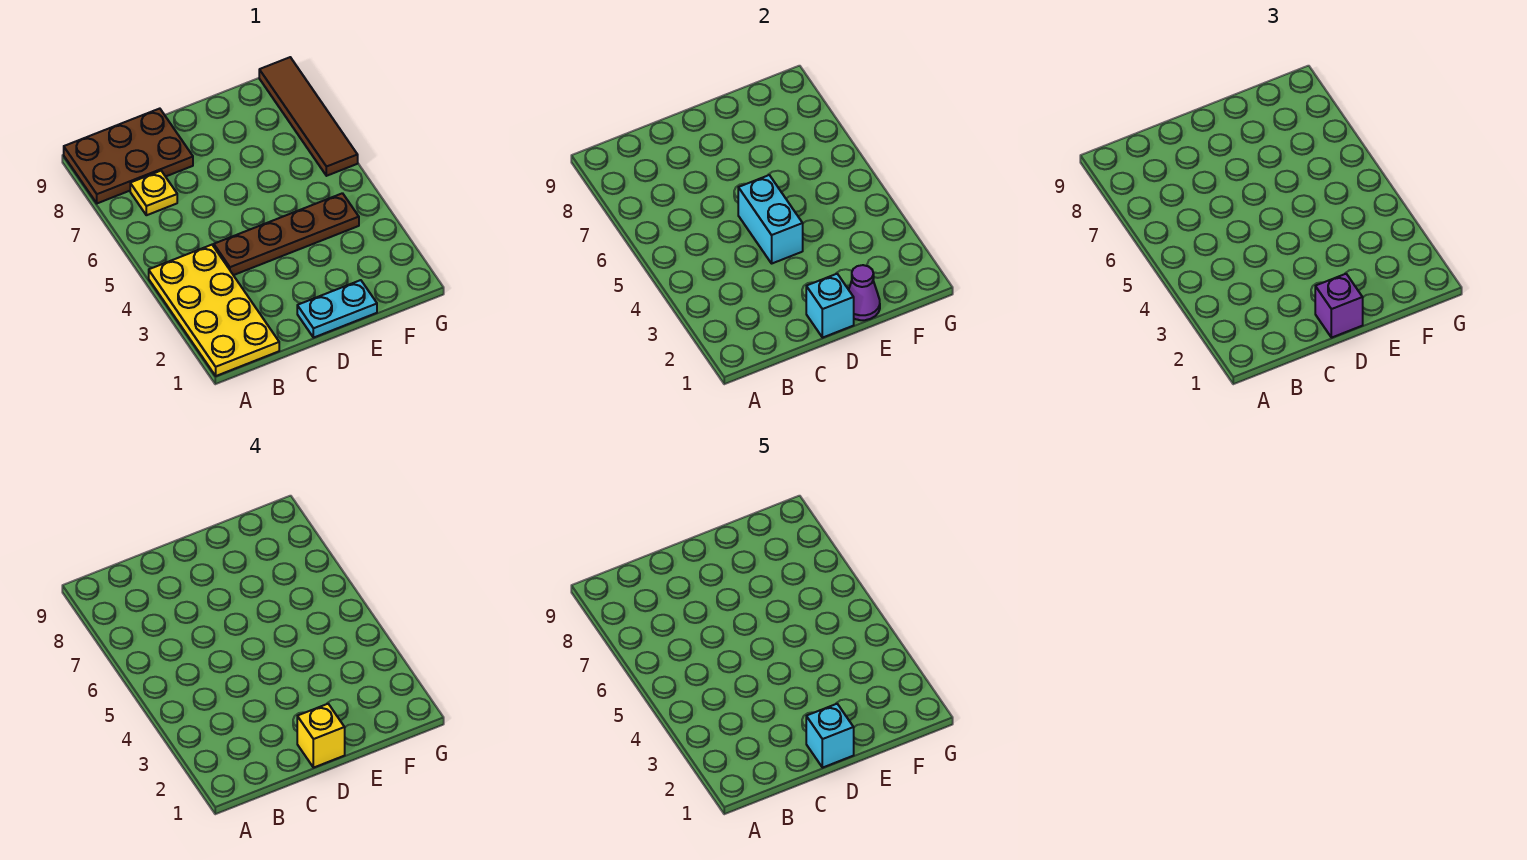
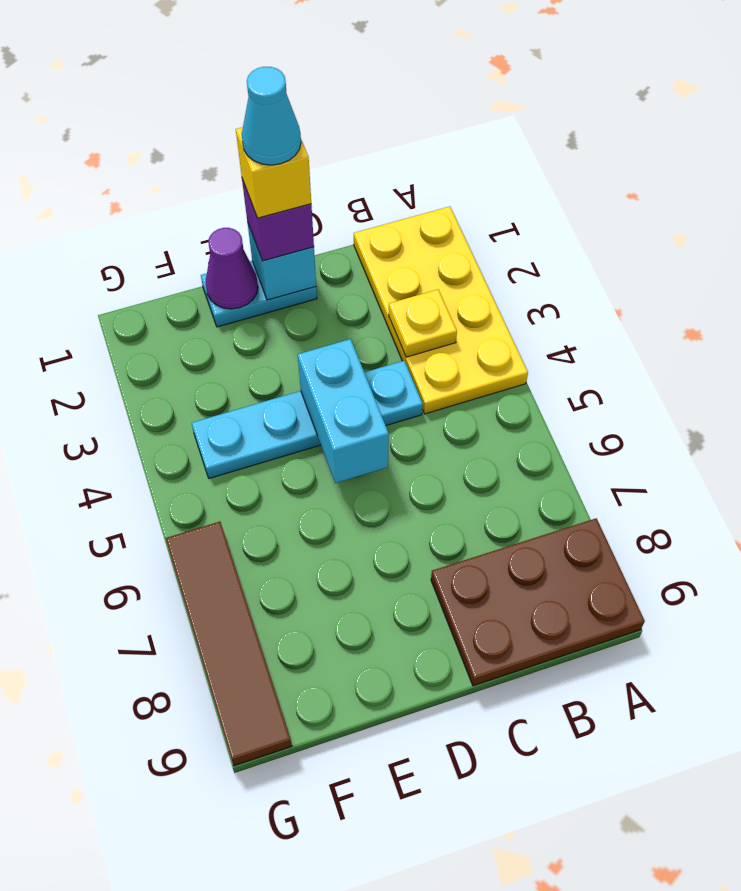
yellow 1x1 plate [130,171,177,215] -> yellow 1x1 plate moved to [389,290,457,357]
brown 1x4 plate [214,193,359,275] -> cyan 1x4 plate [192,361,423,478]
cyan 1x1 brick [806,704,854,768] -> cyan 1x1 cone [242,67,301,165]

